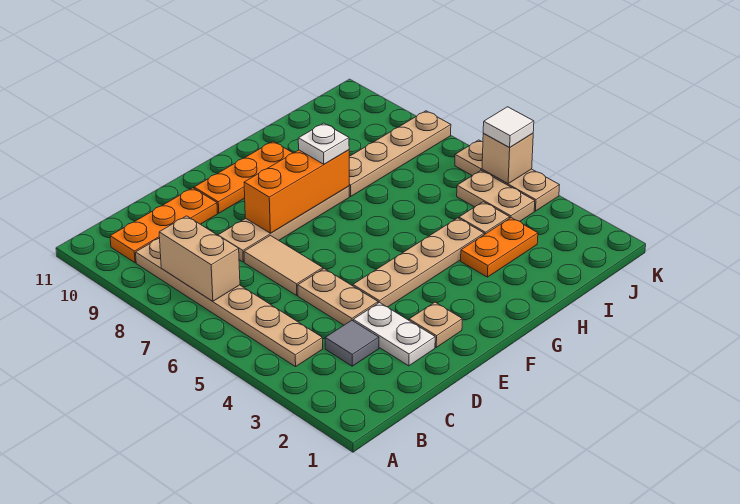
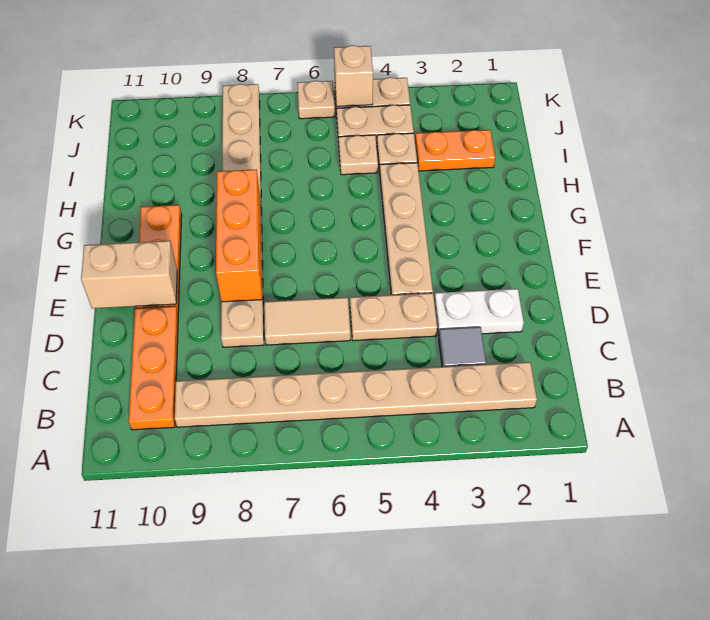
tan 1x6 plate [136,238,323,367] -> tan 1x8 plate [175,362,537,427]
tan 1x2 brick [159,216,240,301] -> tan 1x2 brick moved to [81,241,177,308]
tan 1x1 plate [409,302,462,347] -> tan 1x1 plate moved to [339,135,378,175]
white 1x1 plate [298,123,349,164] -> none
orange 1x2 plate [461,218,538,277] -> orange 1x2 plate turned to [415,130,495,171]
white 1x1 tile [483,107,534,148] -> none

